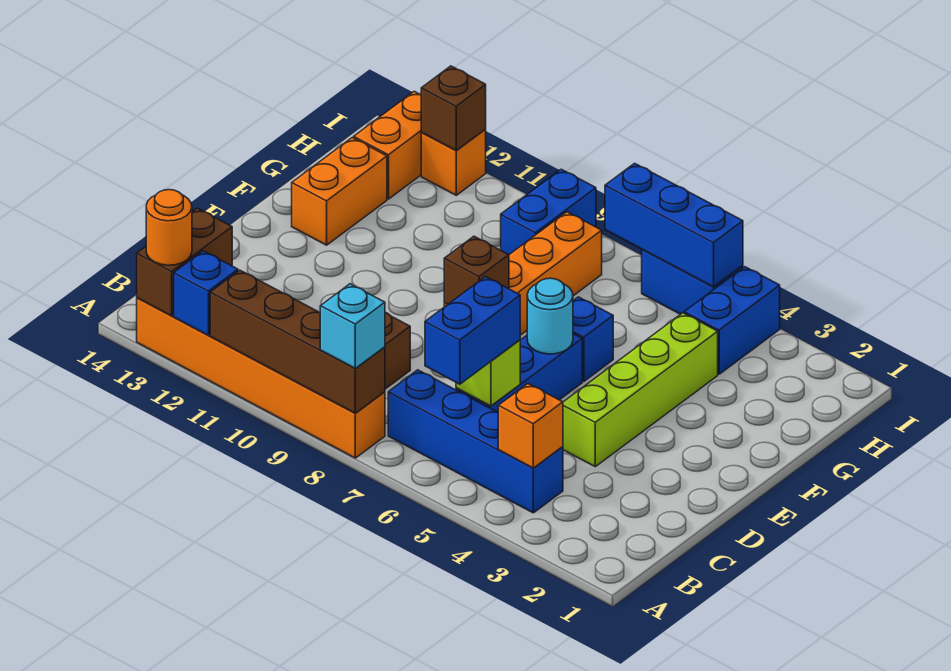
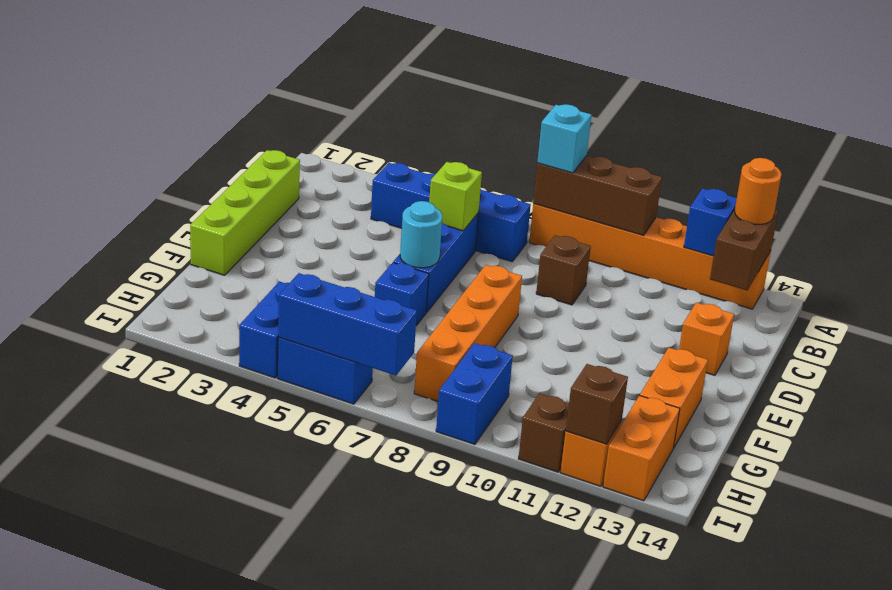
brown 1x4 brick [210,270,385,413] -> brown 1x3 brick [533,156,662,235]
orange 1x1 brick [498,384,563,468] -> orange 1x1 brick moved to [679,302,734,375]
blue 1x2 brick [425,277,520,384] -> none
lime 1x4 brick [563,313,718,467] -> lime 1x4 brick moved to [190,150,300,275]
brown 1x1 brick [444,236,509,304] -> brown 1x1 brick moved to [518,394,569,472]

